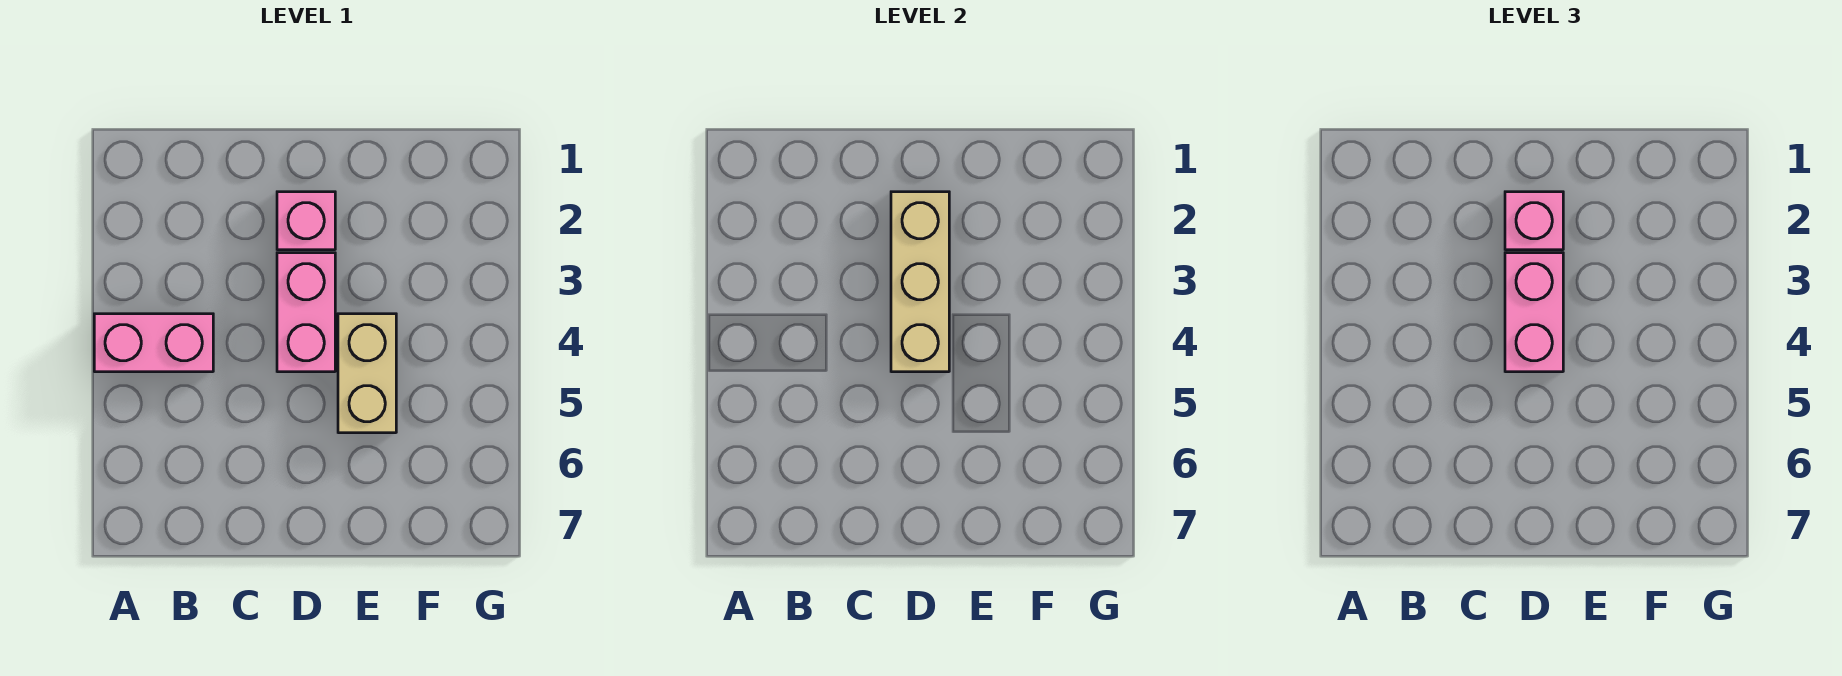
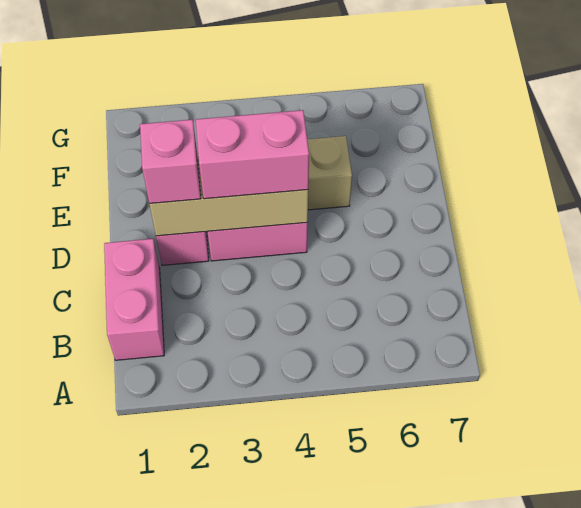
pink 1x2 brick [94,314,213,372] -> pink 1x2 brick moved to [104,239,164,360]

